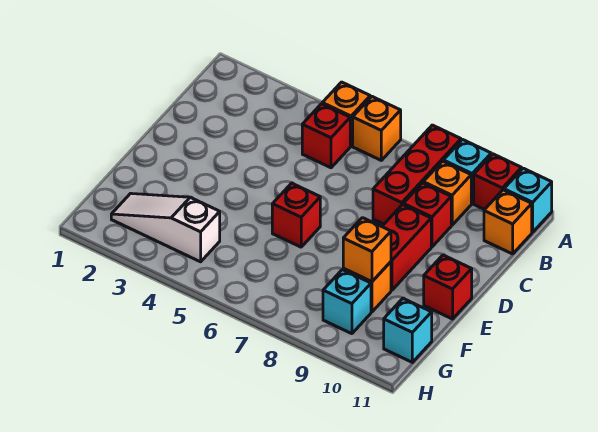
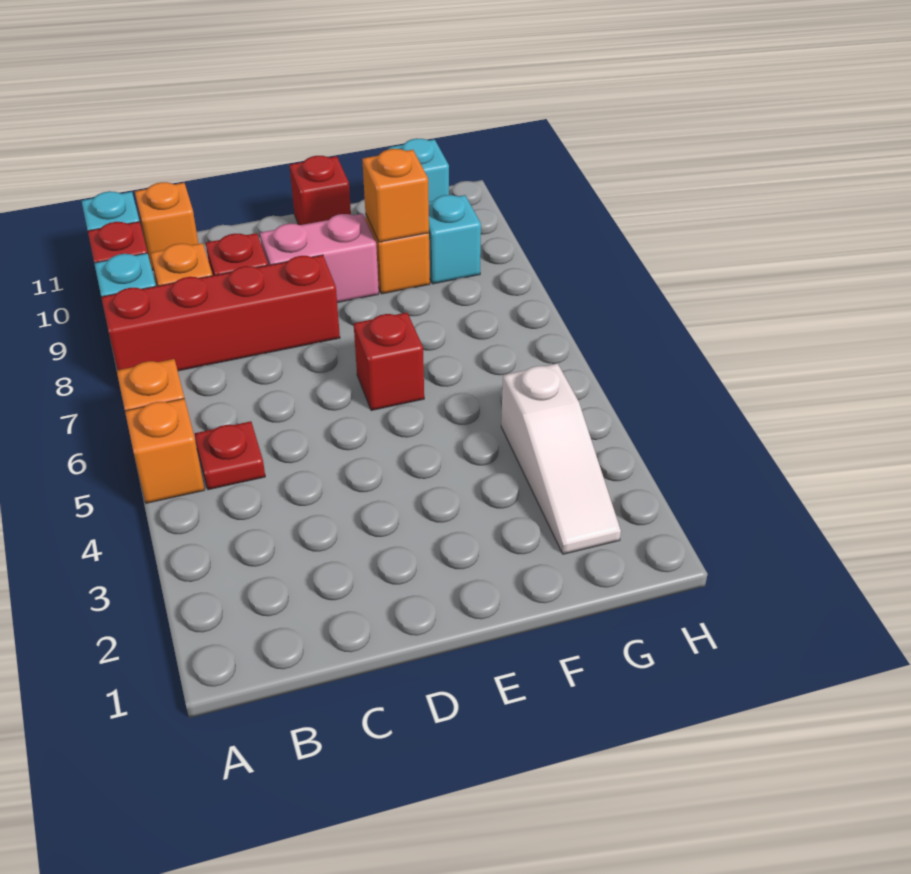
red 1x3 brick [373,125,461,224] -> red 1x4 brick [101,255,340,371]
red 1x1 brick [302,104,350,168] -> red 1x1 plate [195,421,265,490]
red 1x2 brick [382,205,431,290] -> pink 1x2 brick [260,214,379,303]

